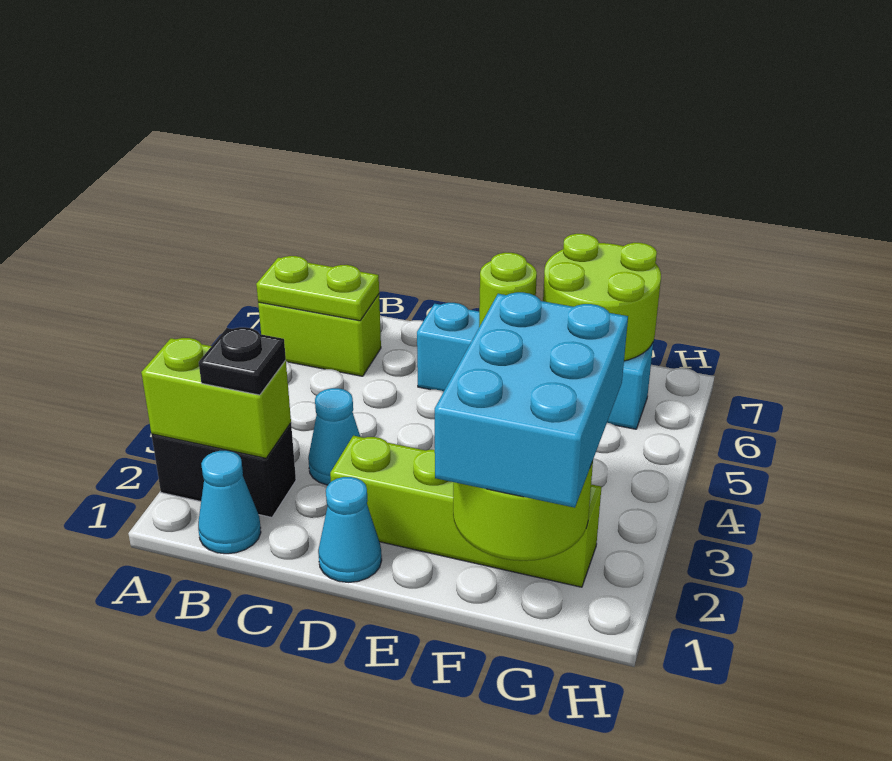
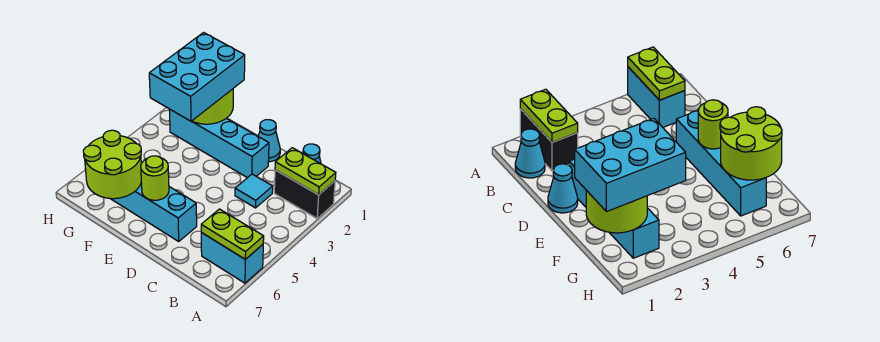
lime 1x2 brick [141,338,291,458] -> lime 1x2 plate [275,148,336,195]
lime 1x2 brick [258,294,381,376] -> cyan 1x2 brick [201,233,263,283]
black 1x1 plate [199,327,286,395] -> none
cyan 1x1 cone [308,388,360,485] -> cyan 1x1 tile [235,174,273,208]
lime 1x4 brick [330,436,601,587] -> cyan 1x4 brick [169,109,269,178]

